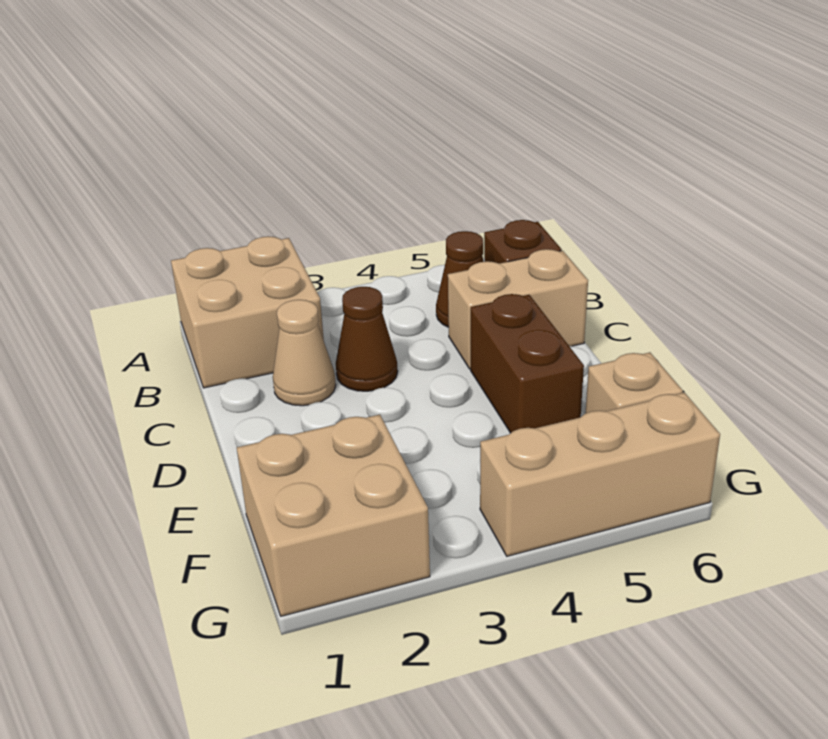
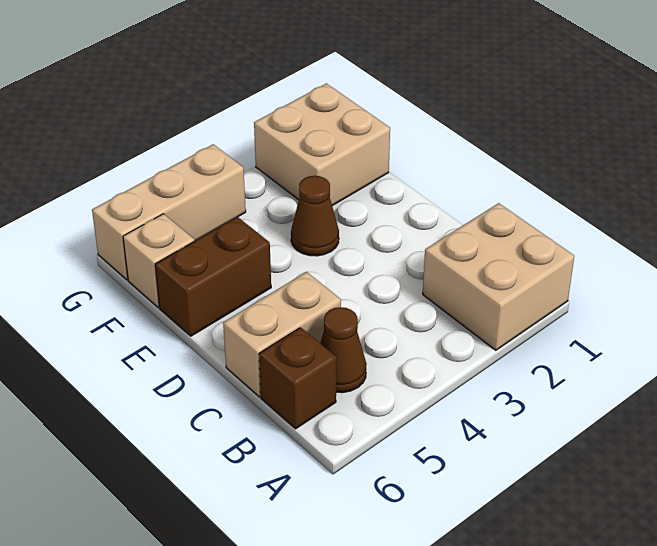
tan 1x1 cone [273,300,336,406] -> none
brown 1x1 cone [336,287,398,391] -> brown 1x1 cone moved to [291,176,339,256]
brown 1x2 brick [471,294,584,433] -> brown 1x2 brick turned to [155,217,271,336]

